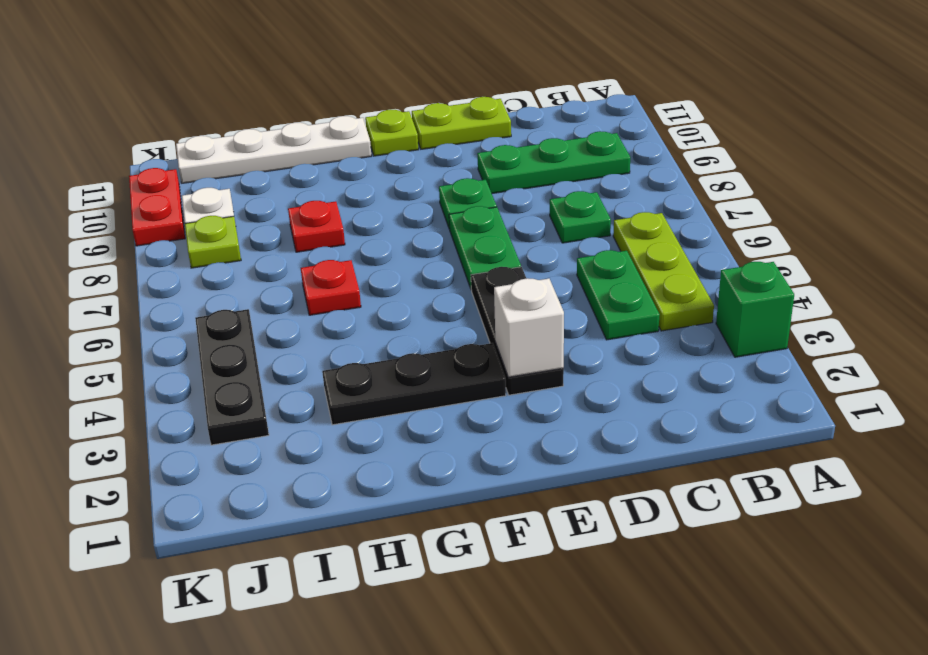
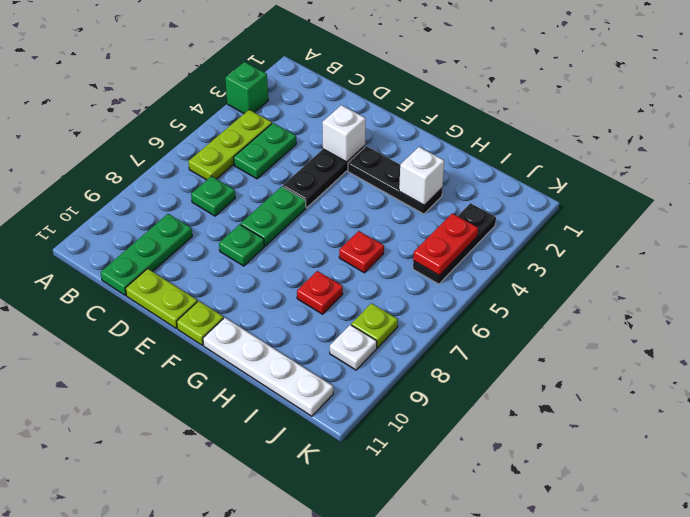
green 1x3 plate [477,131,630,193] -> green 1x3 plate turned to [101,214,192,296]
none -> white 1x1 brick [399,147,444,205]
red 1x2 plate [129,168,185,246] -> red 1x2 plate moved to [413,213,478,276]

